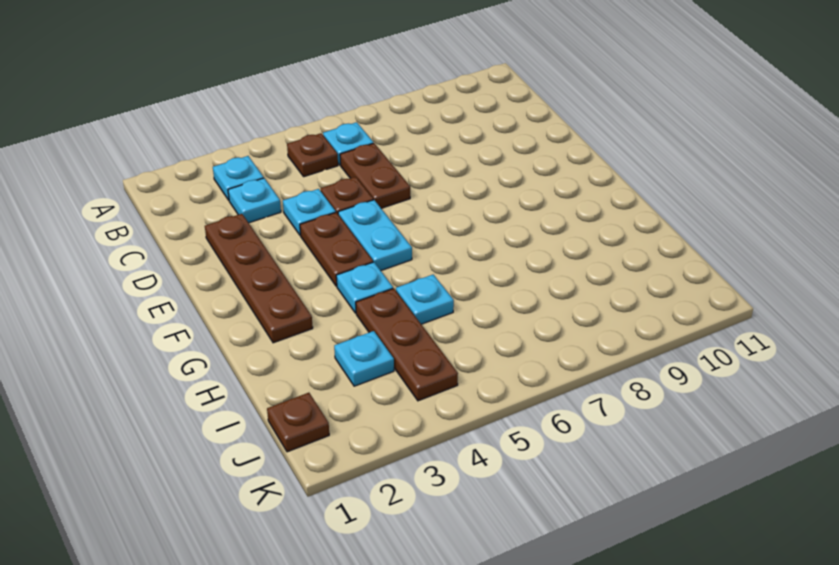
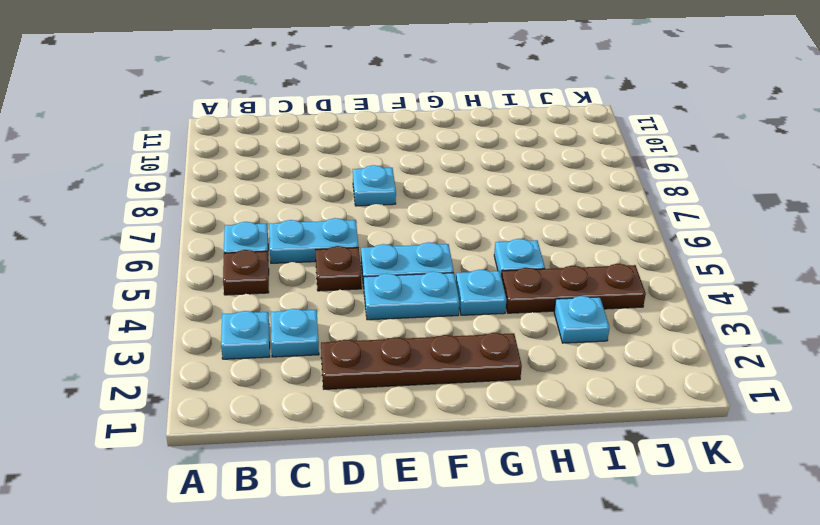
brown 1x2 plate [340,143,410,208] -> cyan 1x2 plate [269,218,359,263]
cyan 1x1 plate [283,189,336,235] -> cyan 1x1 plate moved to [353,165,396,206]
brown 1x2 plate [300,212,373,286] -> cyan 1x2 plate [364,271,459,320]
brown 1x1 plate [267,393,329,452] -> none

